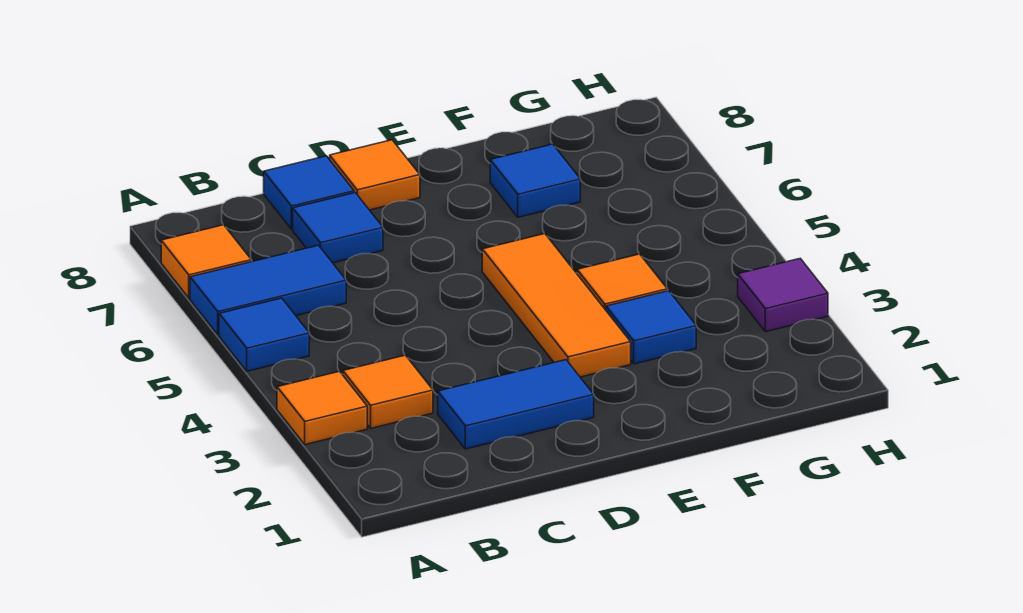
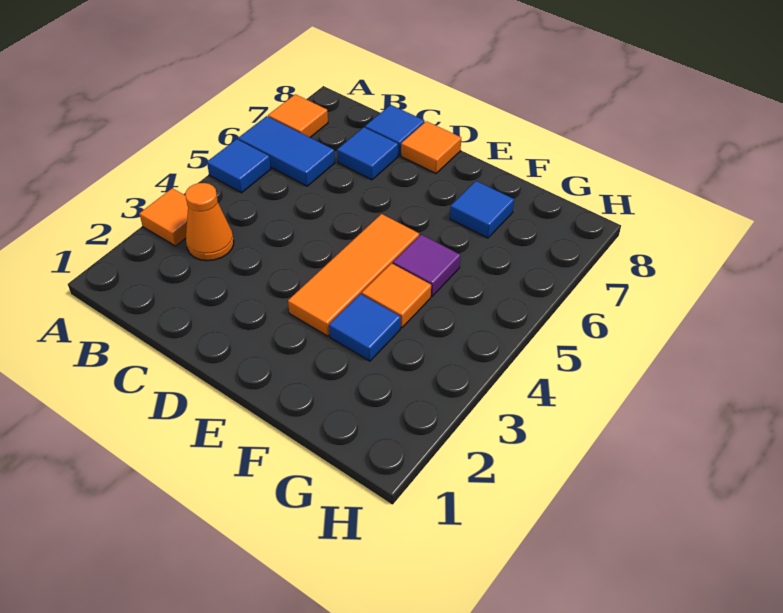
orange 1x1 tile [343,355,433,428] -> orange 1x1 cone [185,183,234,261]
blue 1x2 tile [438,360,594,449] -> none
purple 1x1 tile [738,259,828,332] -> purple 1x1 tile moved to [393,234,460,296]

